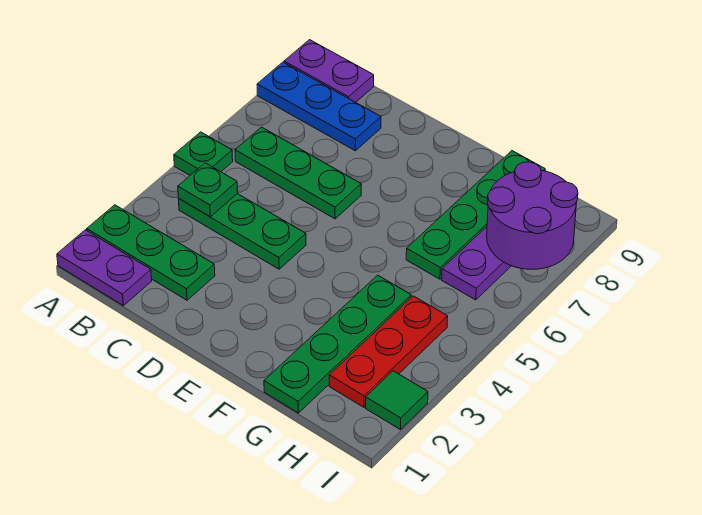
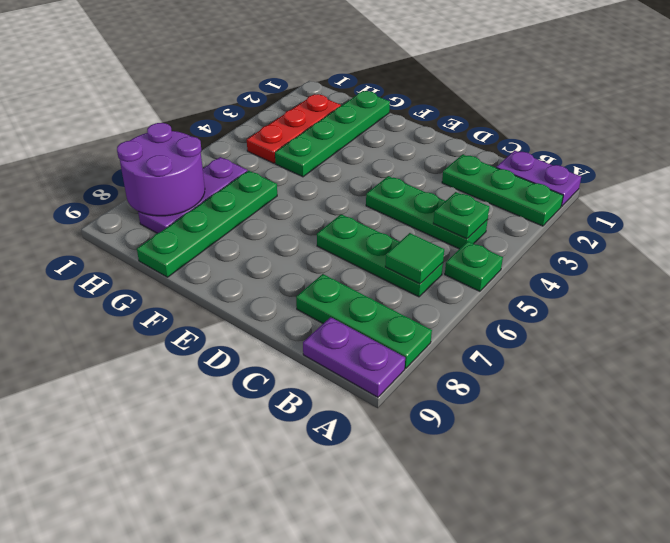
blue 1x3 plate [257,62,381,151] -> green 1x3 plate [296,274,432,368]
green 1x1 tile [366,371,428,430] -> green 1x1 tile moved to [385,233,444,284]

